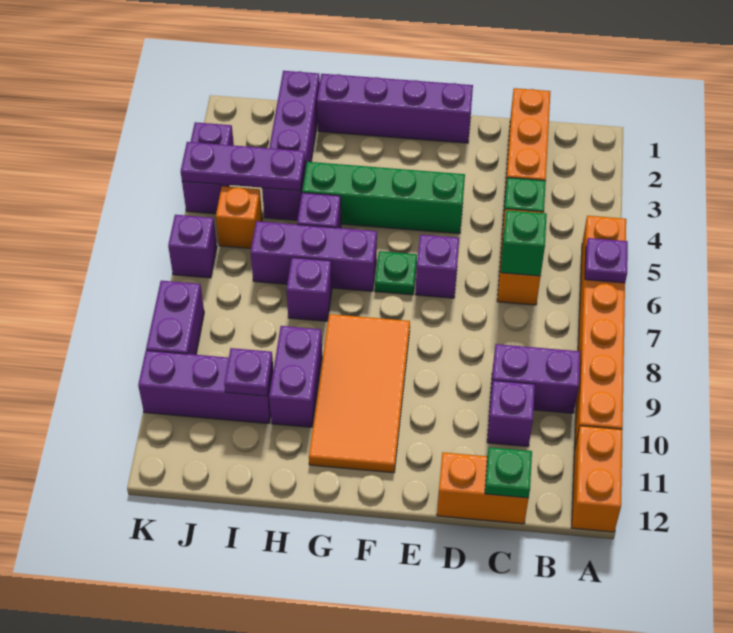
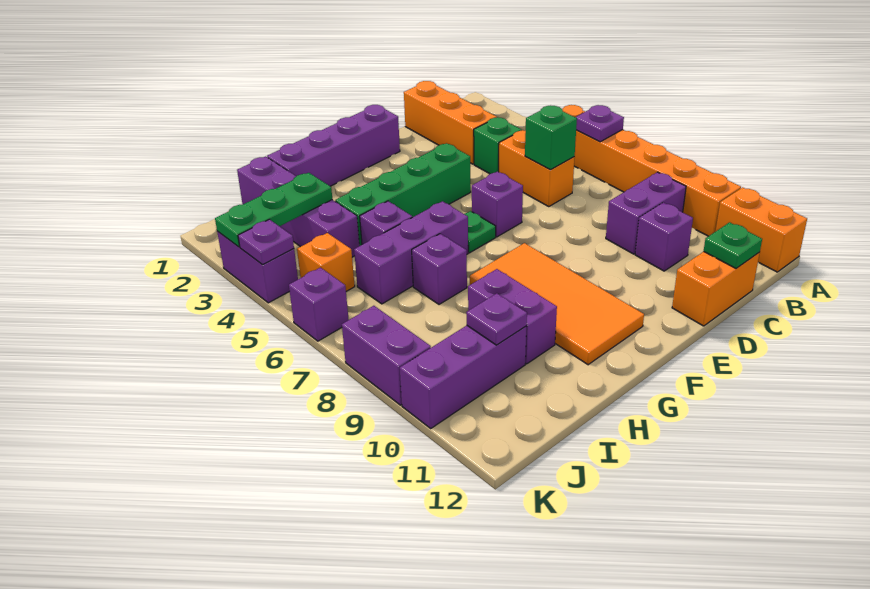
none -> green 1x3 plate [215,173,332,247]
purple 1x3 plate [181,142,305,191] -> purple 1x1 plate [238,219,294,265]

